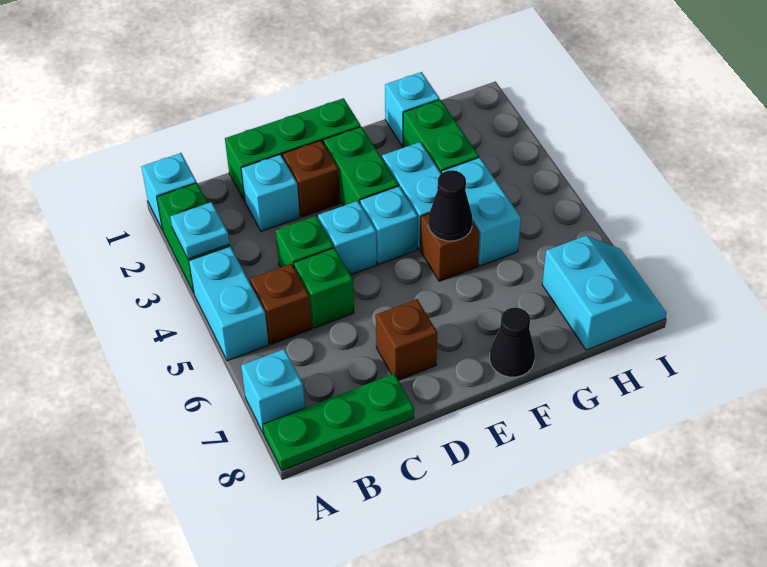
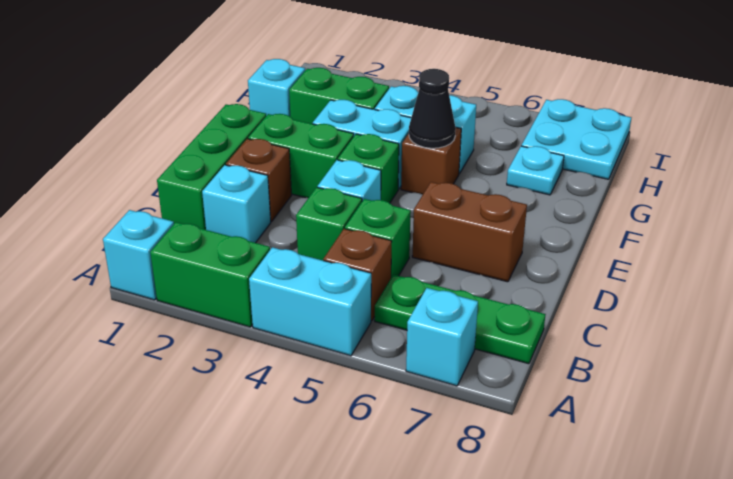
cyan 1x1 plate [170,202,229,259] -> cyan 1x1 plate moved to [507,146,564,195]
green 1x3 plate [263,374,414,471] -> green 1x3 plate turned to [375,275,546,364]
brown 1x1 brick [376,299,437,380] -> brown 1x2 brick [412,182,527,282]
cyan 1x1 brick [360,186,418,264] -> green 1x1 brick [338,134,399,203]
black 1x1 cone [490,308,535,377] -> none
cyan 2x2 slope [542,236,666,350] -> cyan 2x2 plate [522,99,631,179]

